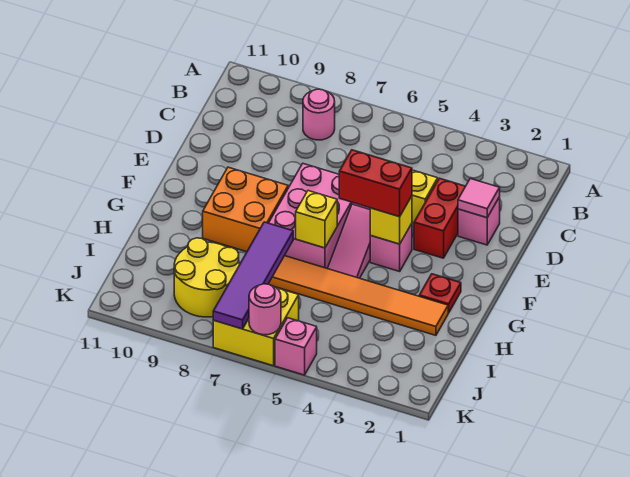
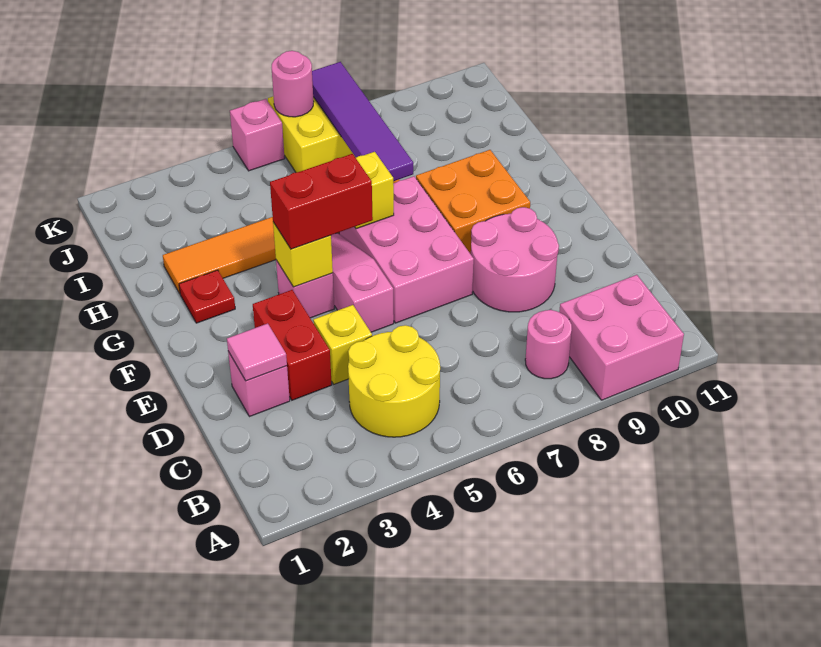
none -> pink 2x2 brick [559,275,684,400]
none -> pink 2x2 round brick [471,207,559,312]
yellow 2x2 round brick [174,238,240,317] -> yellow 2x2 round brick moved to [348,325,440,437]

